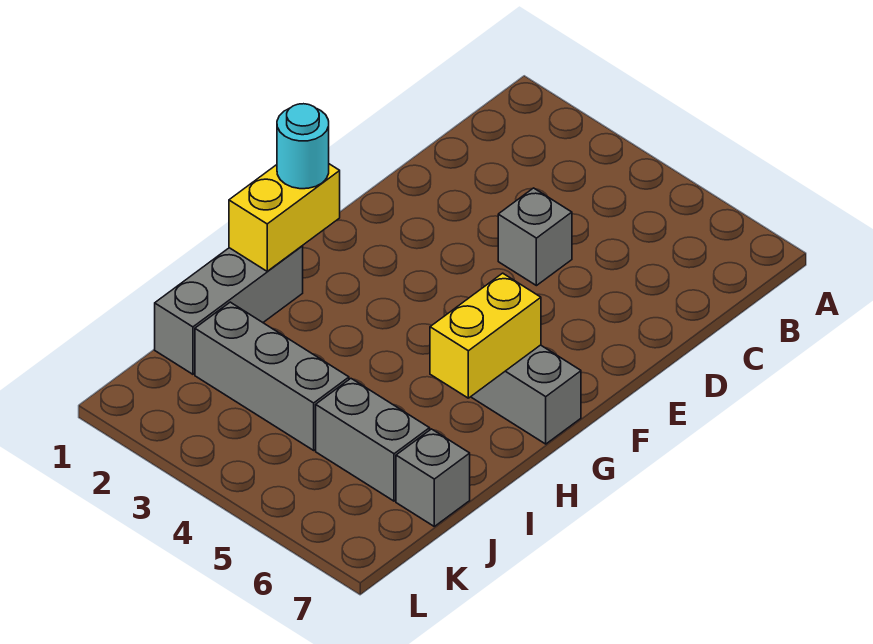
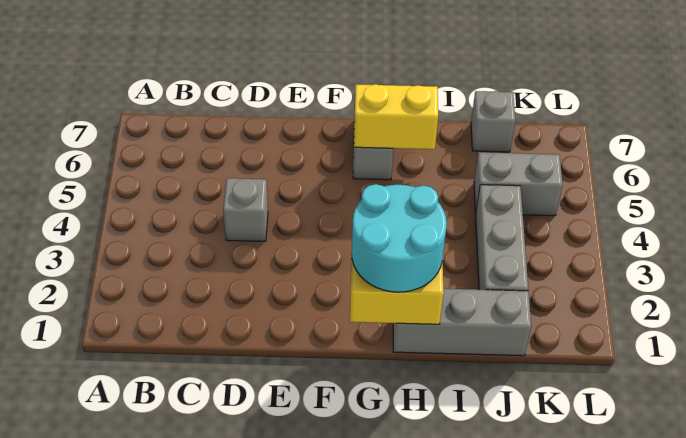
cyan 1x1 round brick [277,104,329,189] -> cyan 2x2 round brick [352,184,447,292]
grey 1x2 brick [316,379,430,501] -> grey 1x2 brick turned to [474,152,563,216]

